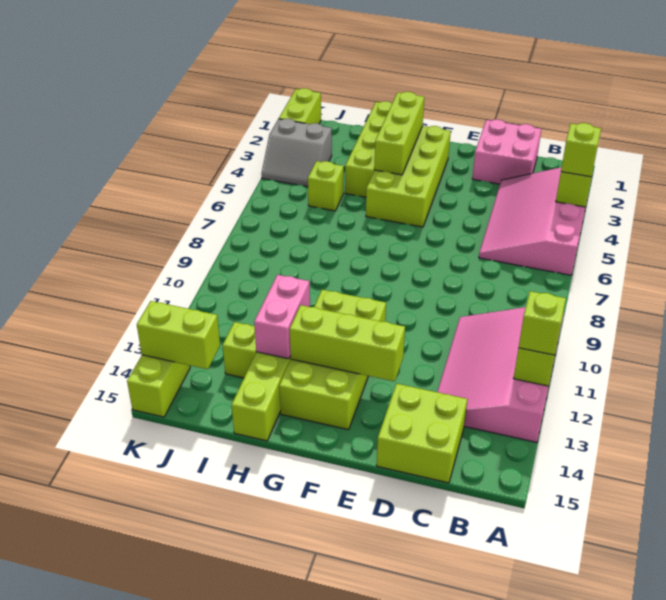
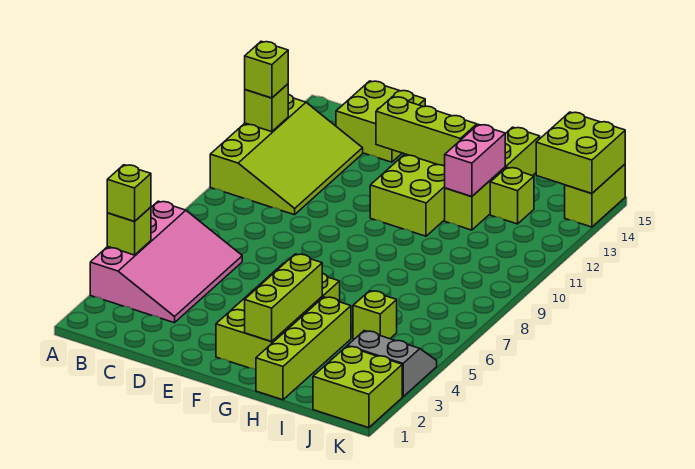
pink 3x4 slope [437,307,564,442] -> lime 3x4 slope [210,94,363,215]
pink 2x2 brick [472,119,541,184] -> none
lime 1x2 brick [137,301,220,369] -> lime 2x2 brick [536,112,625,194]
lime 1x2 brick [279,88,321,124] -> lime 2x2 brick [313,346,402,428]

